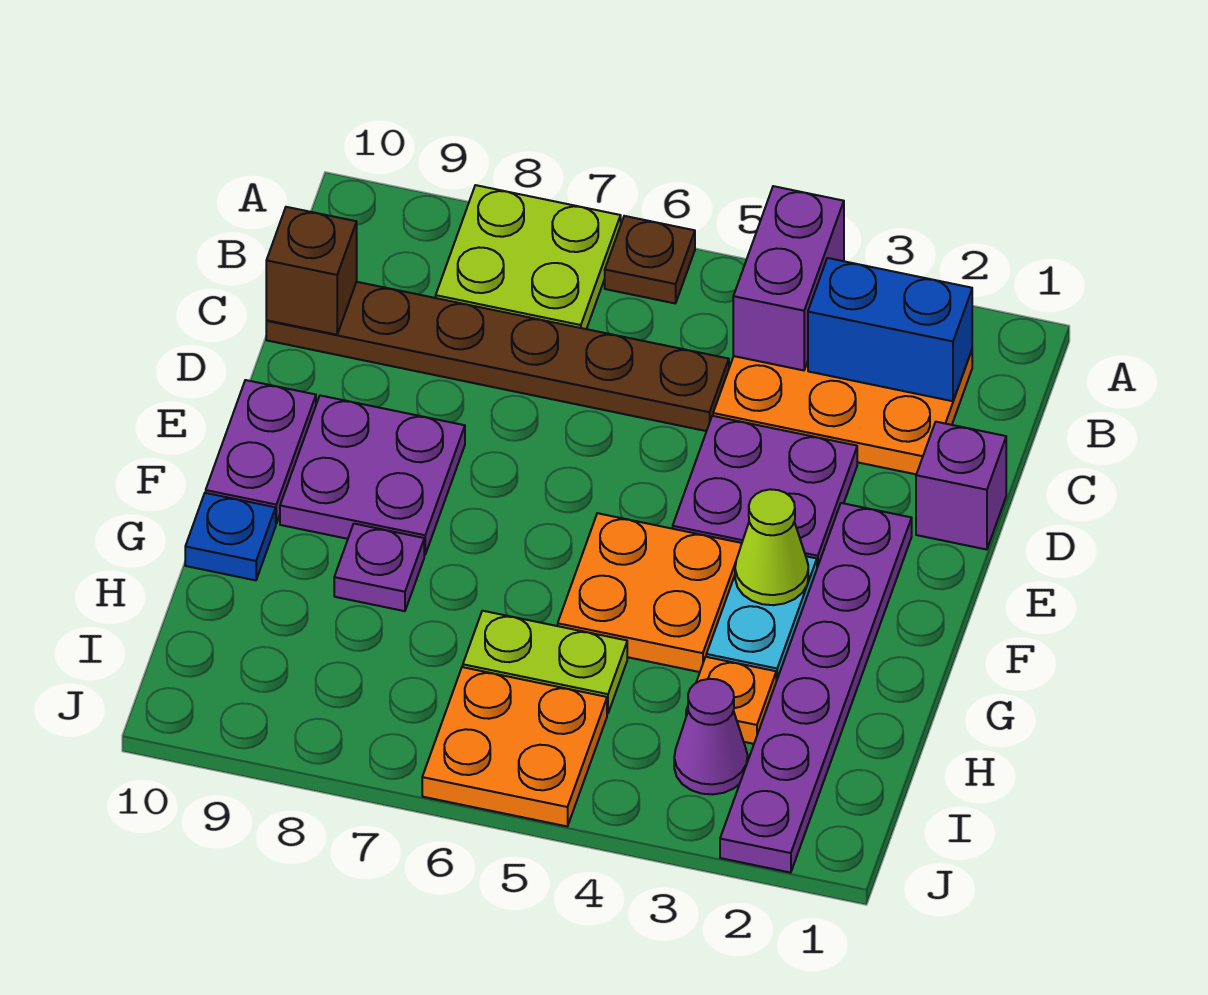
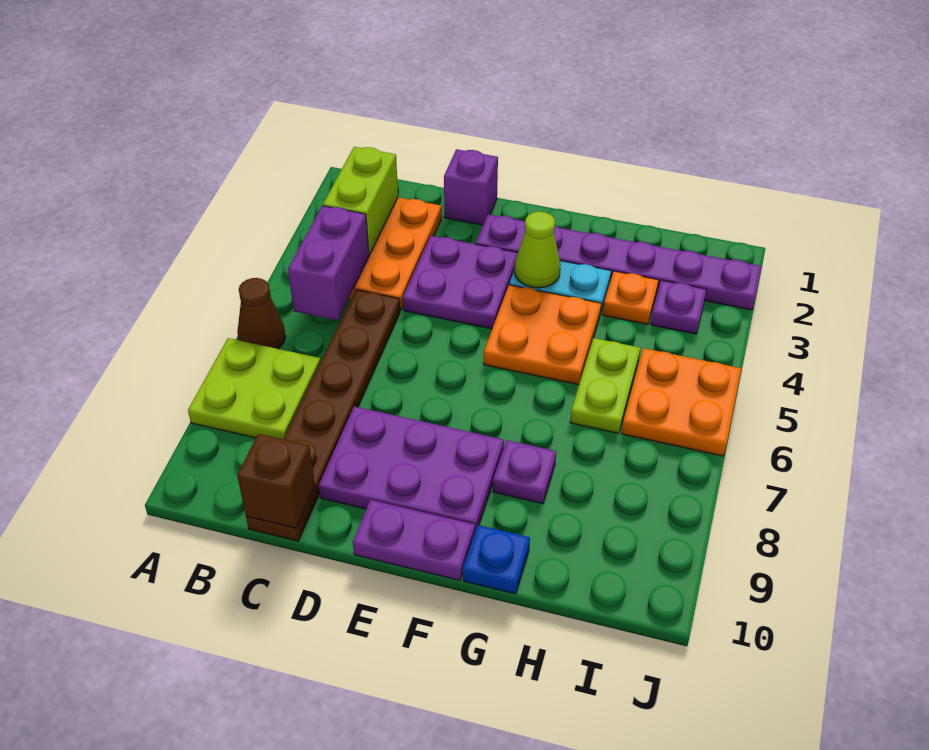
purple 1x2 brick [733,186,844,370] -> purple 1x2 brick turned to [288,206,369,320]
brown 1x1 plate [605,216,695,303] -> brown 1x1 cone [237,278,286,349]
blue 1x2 brick [808,258,972,401] -> lime 1x2 brick [323,147,398,255]
purple 2x2 plate [280,395,465,555] -> purple 2x3 plate [319,406,504,531]
purple 1x1 cone [674,679,748,795] -> purple 1x1 plate [651,280,706,334]

